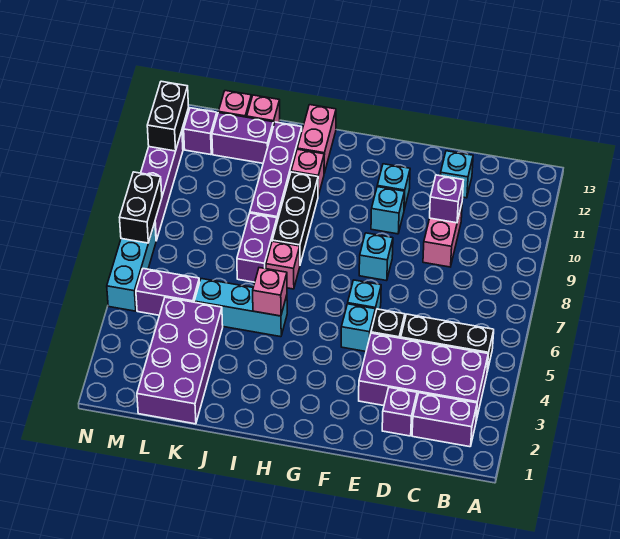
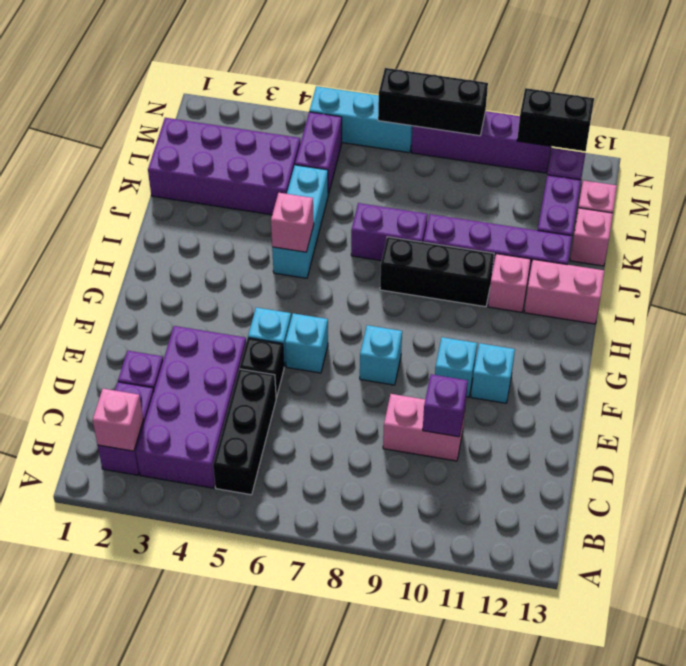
cyan 1x1 brick [441,151,473,198] -> none
pink 1x1 brick [266,241,300,289] -> pink 1x1 brick moved to [93,389,143,451]
black 1x2 brick [120,172,162,243] -> black 1x3 brick [378,68,488,136]

